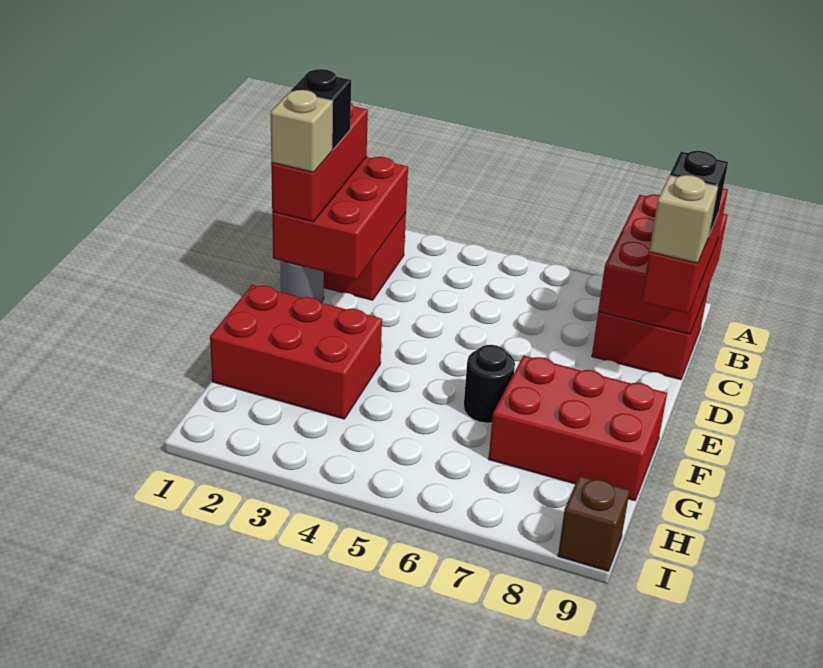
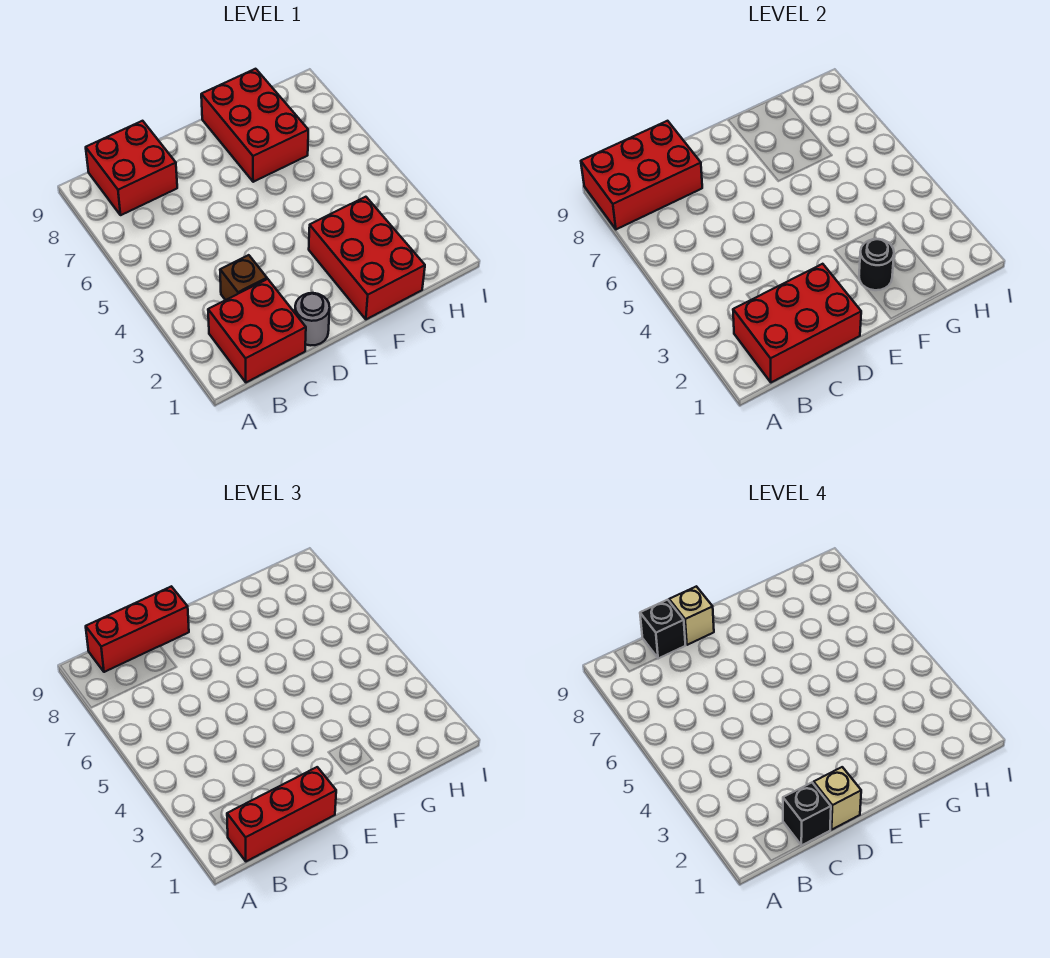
black 1x1 round brick [464,345,515,423] -> black 1x1 round brick moved to [859,239,894,290]
brown 1x1 brick [558,476,630,571] -> brown 1x1 brick moved to [220,255,267,300]

